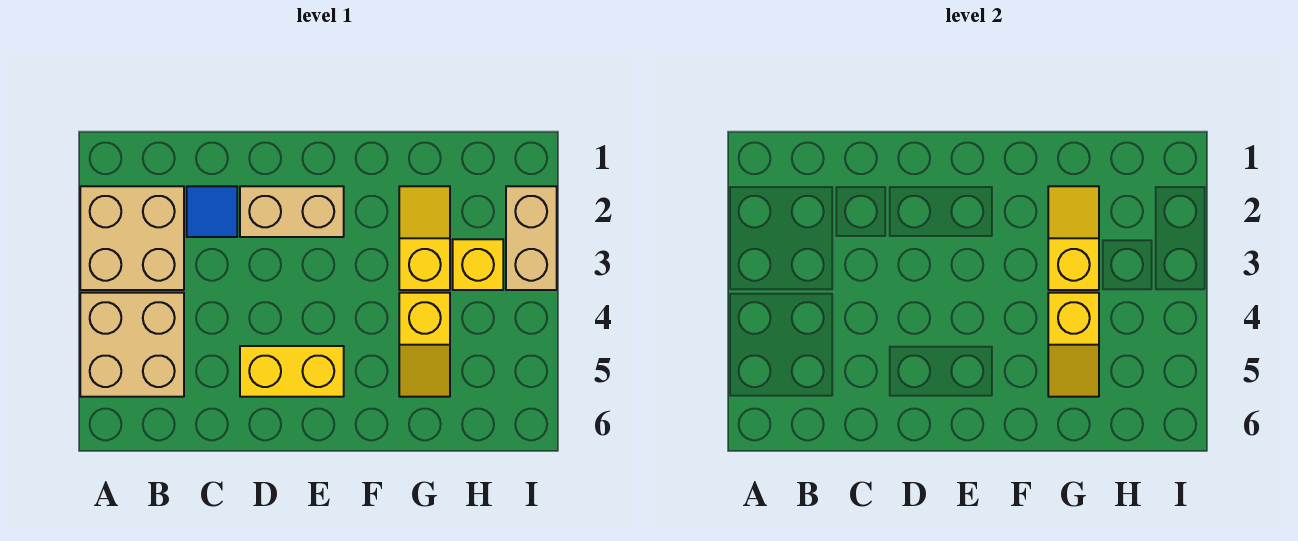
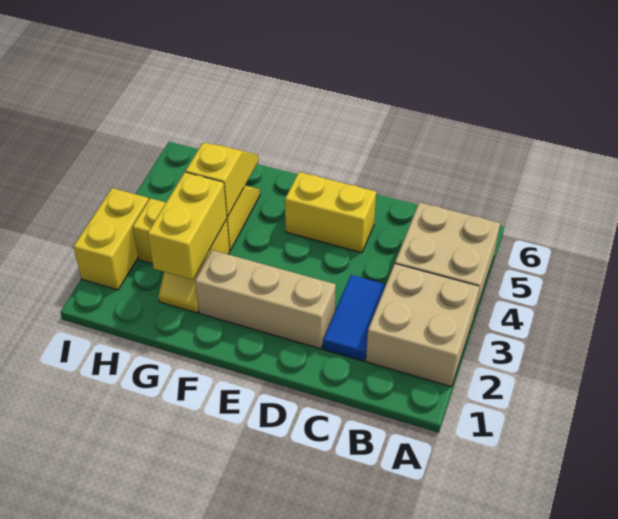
blue 1x1 tile [187,186,237,237] -> blue 1x2 tile [323,275,386,361]
tan 1x2 brick [240,186,344,237] -> tan 1x3 brick [195,250,336,349]
yellow 1x2 slope [1048,186,1099,290] -> yellow 1x2 brick [148,172,227,280]
tan 1x2 brick [506,186,557,290] -> yellow 1x2 brick [73,188,149,290]

